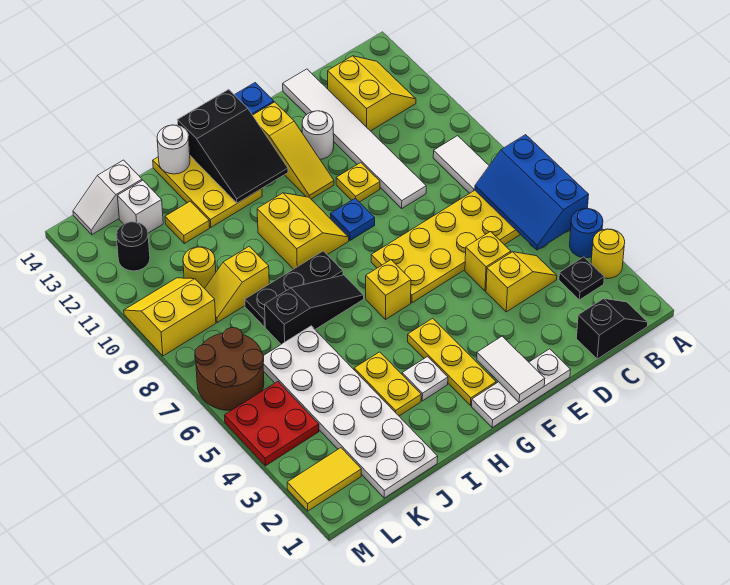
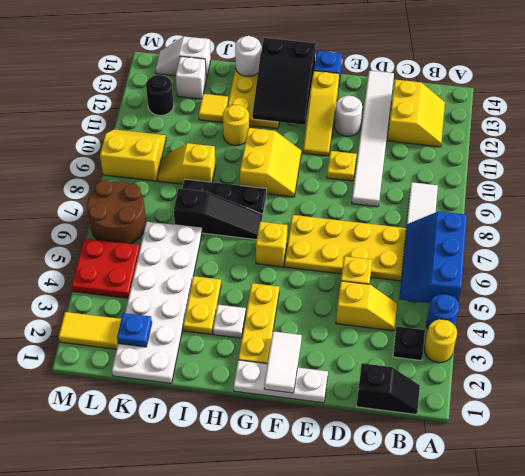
blue 1x1 plate [330,198,375,240] -> blue 1x1 plate moved to [117,313,152,347]
yellow 1x1 round brick [183,247,216,289] -> yellow 1x1 round brick moved to [223,105,249,146]

